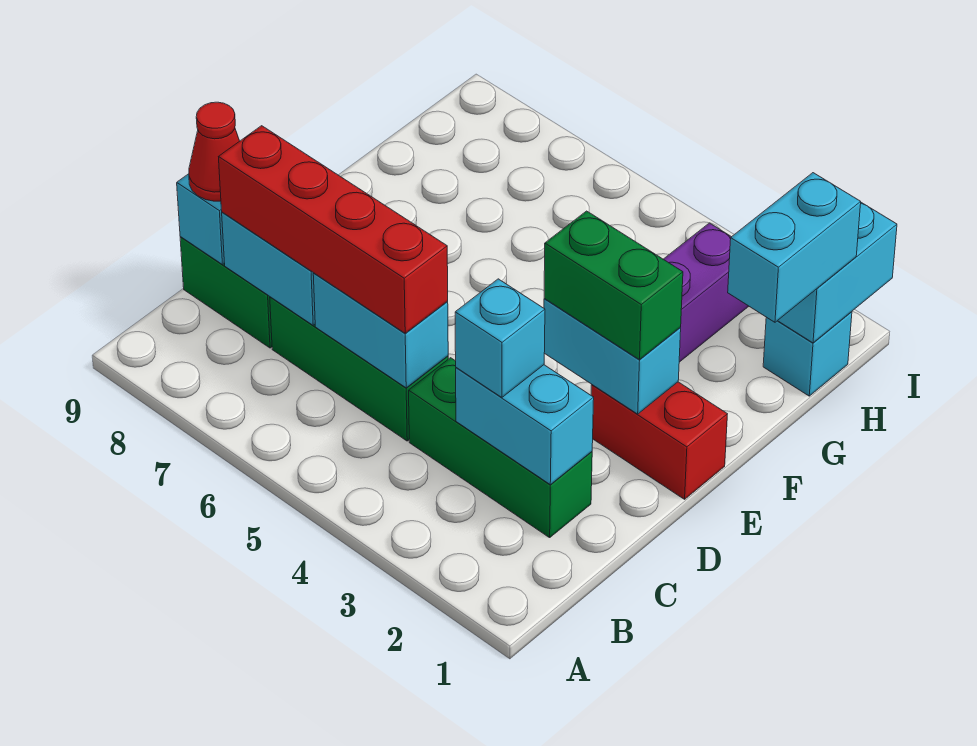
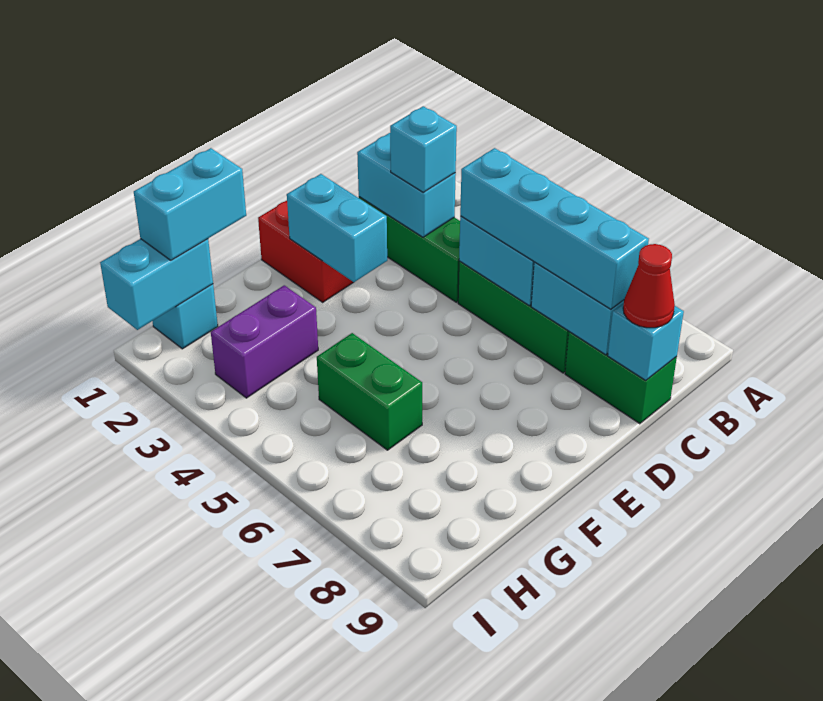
red 1x4 brick [219,126,448,333] -> cyan 1x4 brick [460,148,649,309]
green 1x2 brick [544,211,683,360] -> green 1x2 brick moved to [317,333,422,450]

